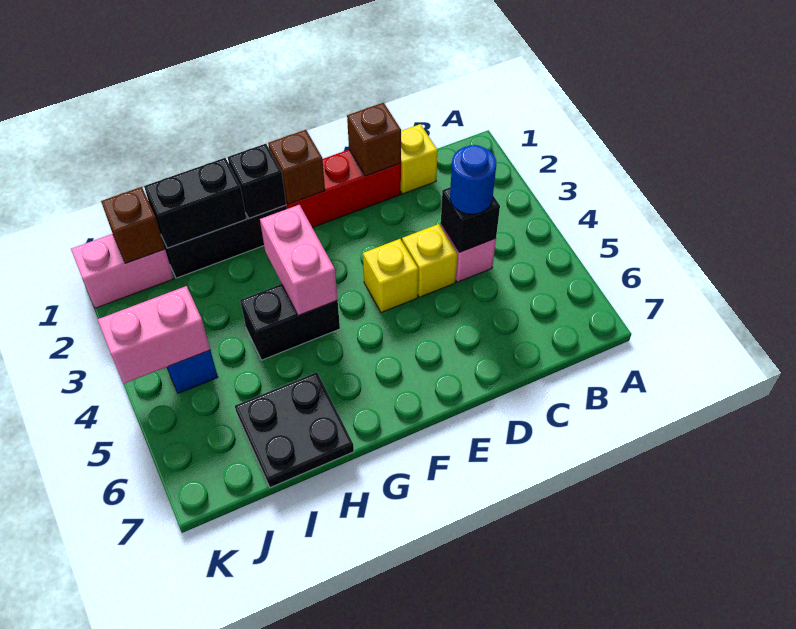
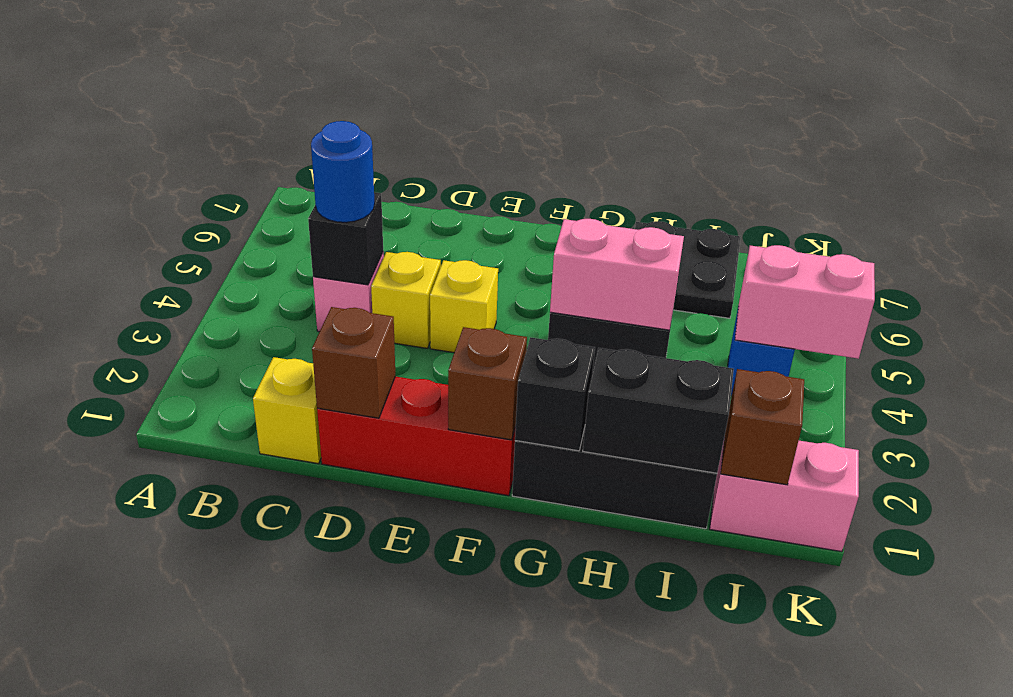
pink 1x2 brick [260,205,338,316] -> pink 1x2 brick turned to [550,219,684,330]

